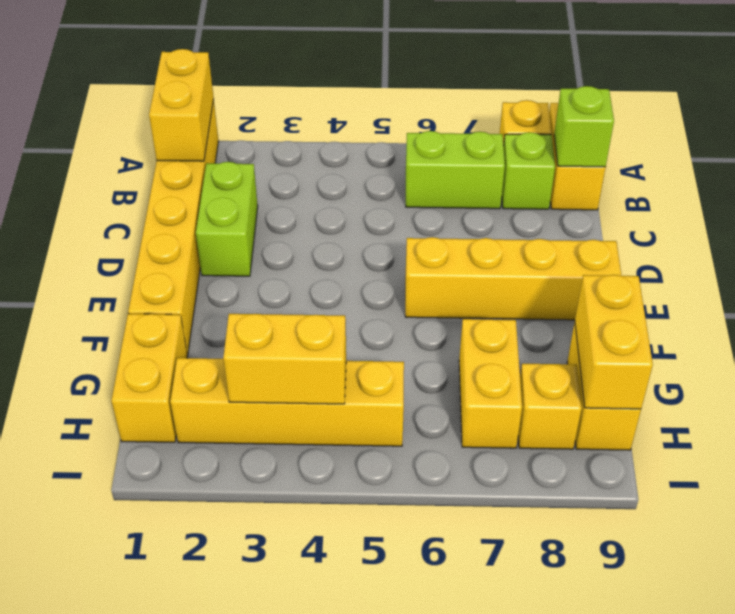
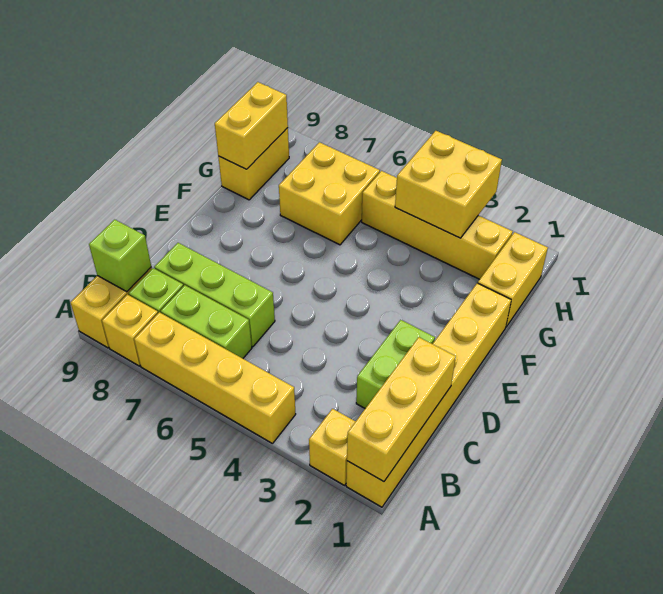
yellow 1x2 brick [149,49,214,161] -> yellow 1x3 brick [347,337,456,482]
none -> lime 1x3 brick [154,243,275,347]
yellow 1x4 brick [405,237,621,320] -> yellow 1x4 brick moved to [134,312,296,444]
yellow 1x2 brick [459,319,522,448] -> yellow 2x2 brick [279,142,380,245]
yellow 1x2 brick [223,314,346,404] -> yellow 2x2 brick [395,131,502,238]
yellow 1x1 brick [518,364,582,449] -> yellow 1x1 brick moved to [309,409,356,485]

